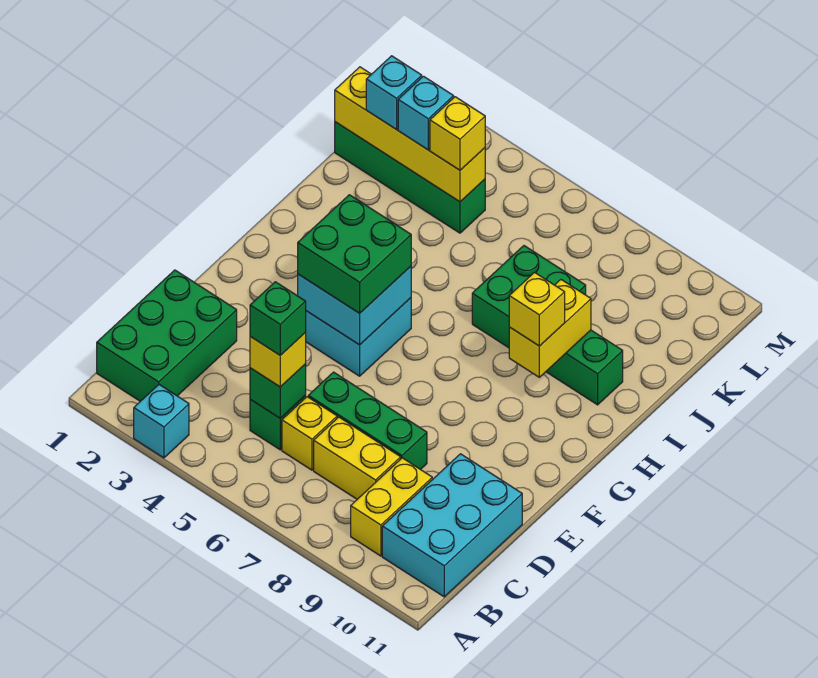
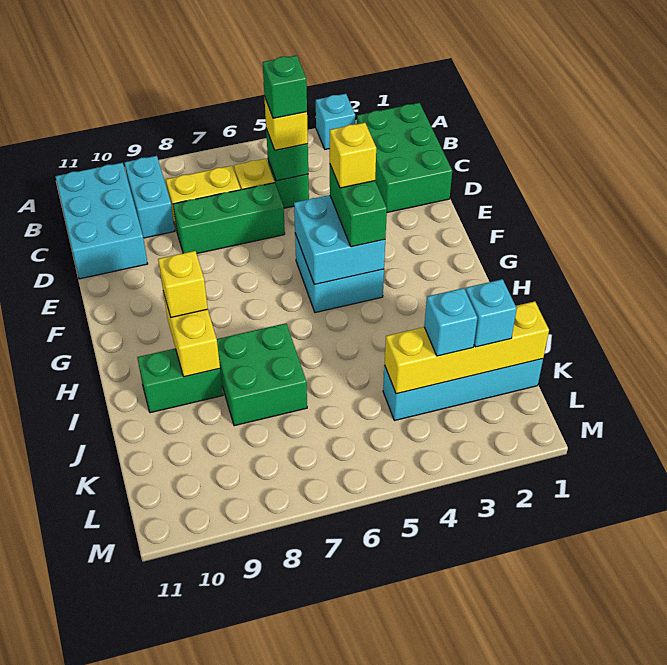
yellow 1x2 brick [351,458,432,556] -> cyan 1x2 brick [125,156,175,238]
green 2x2 brick [298,195,411,313] -> green 1x2 brick [330,165,387,247]
green 1x4 brick [335,122,485,233] -> cyan 1x4 brick [383,359,543,421]
yellow 1x1 brick [430,97,485,170] -> yellow 1x1 brick moved to [330,123,376,188]

